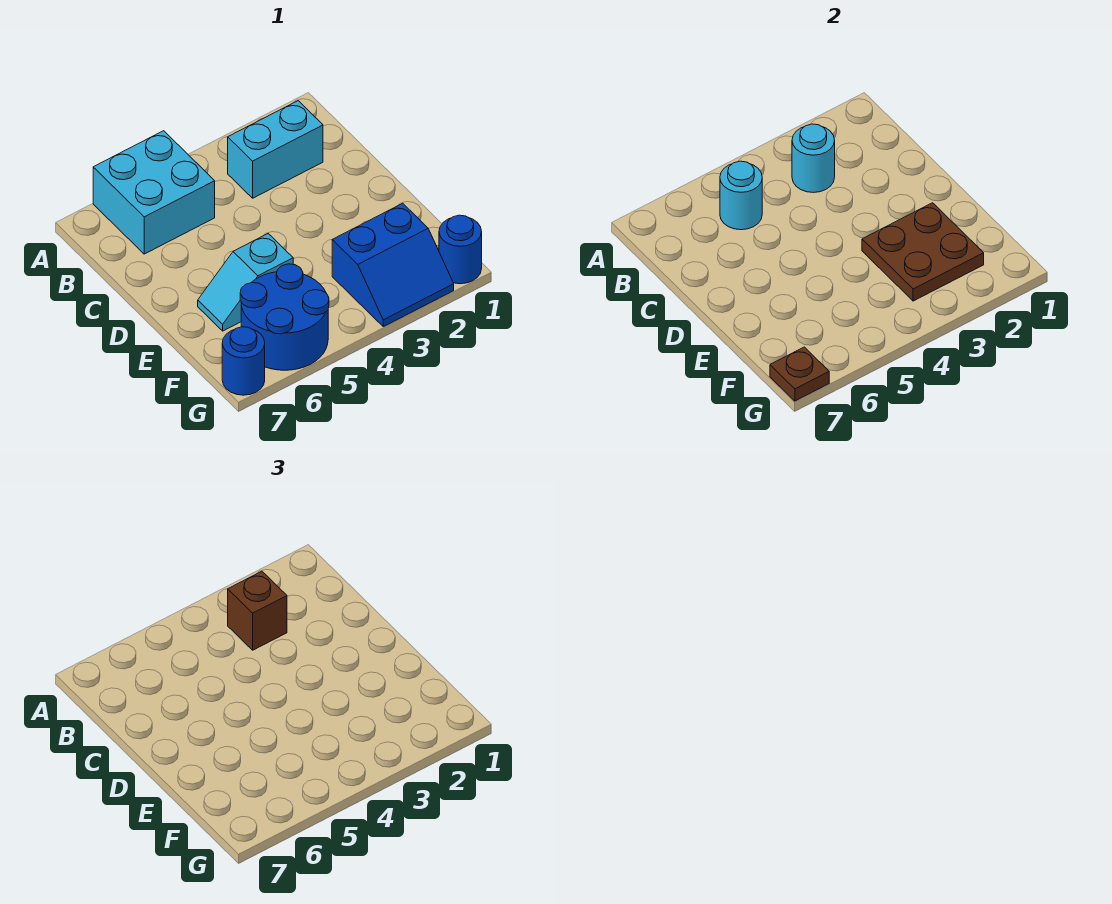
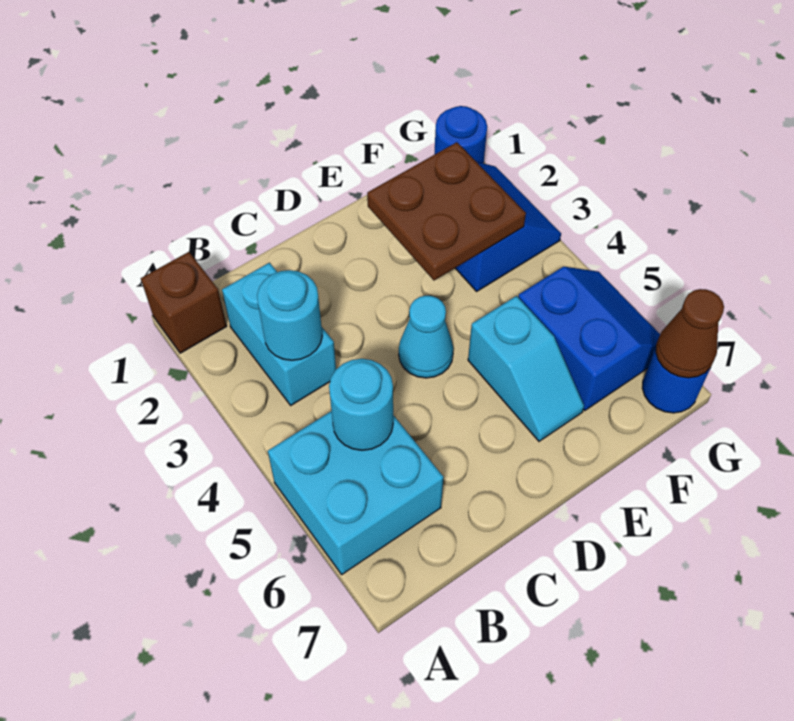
brown 1x1 brick [228,571,287,650] -> brown 1x1 brick moved to [141,252,227,353]
none -> cyan 1x1 cone [399,296,454,378]
blue 2x2 round brick [240,264,329,370] -> blue 2x2 slope [518,267,660,411]
brown 1x1 plate [770,347,829,401] -> brown 1x1 cone [656,289,724,378]

